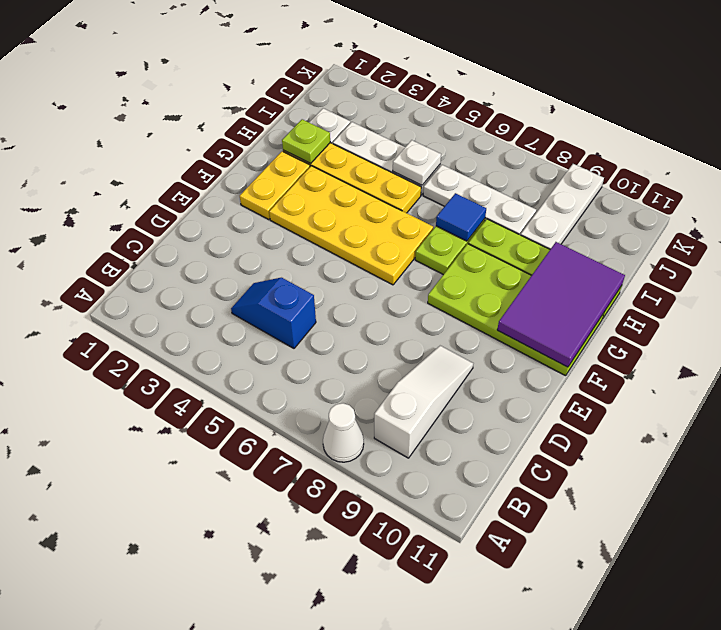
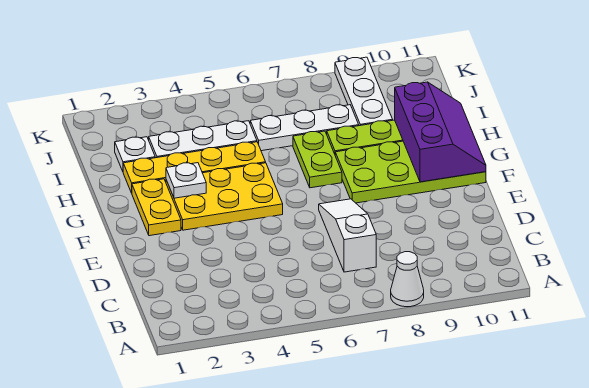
white 1x3 slope [374,346,473,458] -> white 1x3 slope moved to [319,199,376,272]
blue 1x2 slope [231,278,316,348] -> none
yellow 2x4 plate [269,166,433,285] -> yellow 2x3 plate [166,163,283,230]
purple 2x3 tile [497,242,625,367] -> purple 2x3 slope [395,82,486,182]
lime 1x1 plate [282,119,330,163] -> none
blue 1x1 tile [436,193,486,241] -> none
white 1x1 plate [393,140,441,185] -> white 1x1 plate moved to [166,163,206,198]

